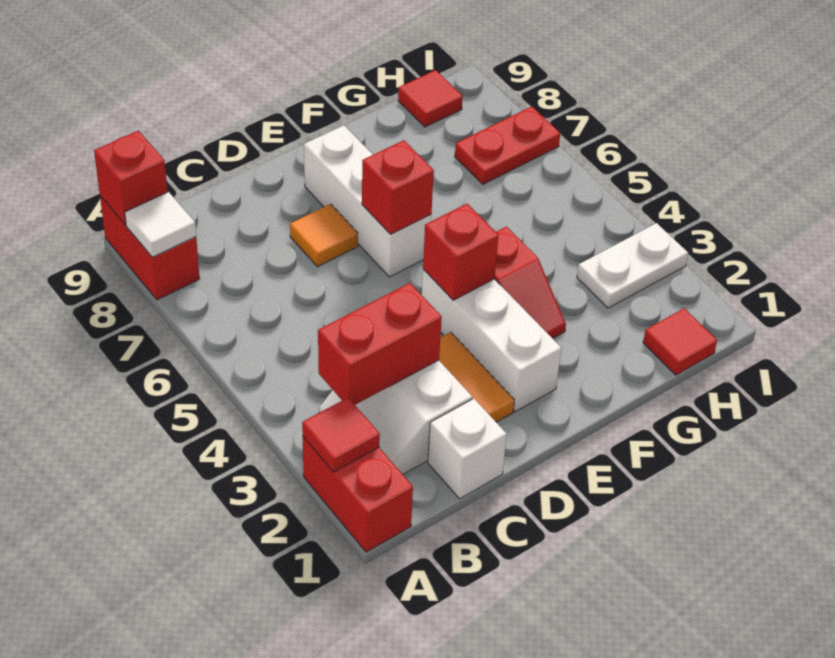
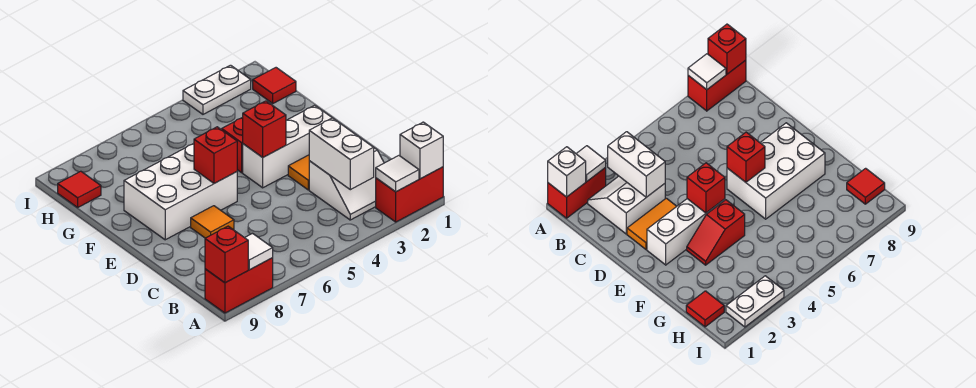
red 1x1 tile [302,398,380,472] -> white 1x1 tile [376,156,419,192]
red 1x2 brick [318,283,442,405] -> white 1x2 brick [309,118,374,190]
white 1x1 brick [428,399,507,499] -> white 1x1 brick moved to [400,122,443,179]
white 1x3 brick [304,125,431,277] -> white 2x3 brick [124,143,237,240]
white 1x2 plate [577,223,688,308] -> white 1x2 plate turned to [183,65,251,114]
red 1x2 plate [455,106,560,184] -> none

